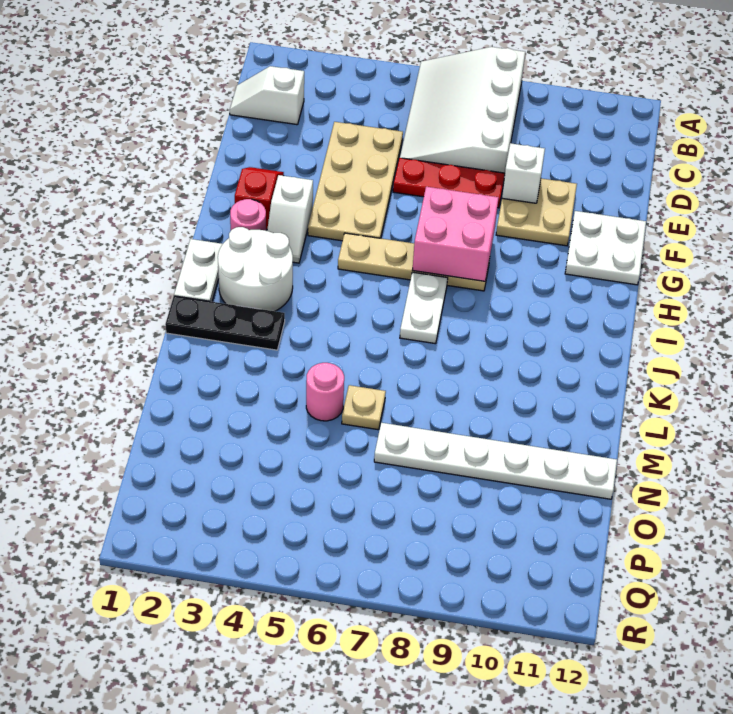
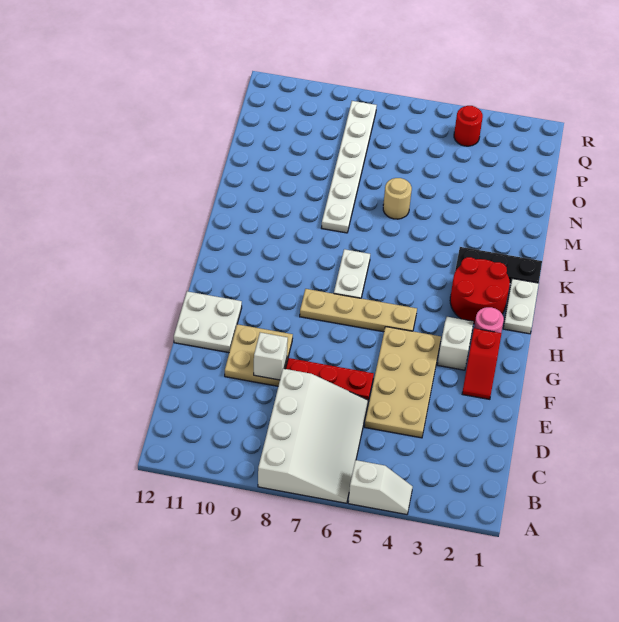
white 1x2 slope [230,66,304,125] -> white 1x2 slope moved to [348,460,413,515]
pink 2x2 brick [412,187,499,281] -> none
white 2x2 round brick [218,227,293,311] -> red 2x2 round brick [450,257,510,324]
pink 1x1 round brick [306,363,344,421] -> none
tan 1x1 plate [342,385,386,430] -> tan 1x1 round brick [383,178,412,219]
white 1x6 plate [374,423,617,499] -> white 1x6 plate turned to [322,101,377,233]
none -> red 1x1 round brick [454,106,483,146]

